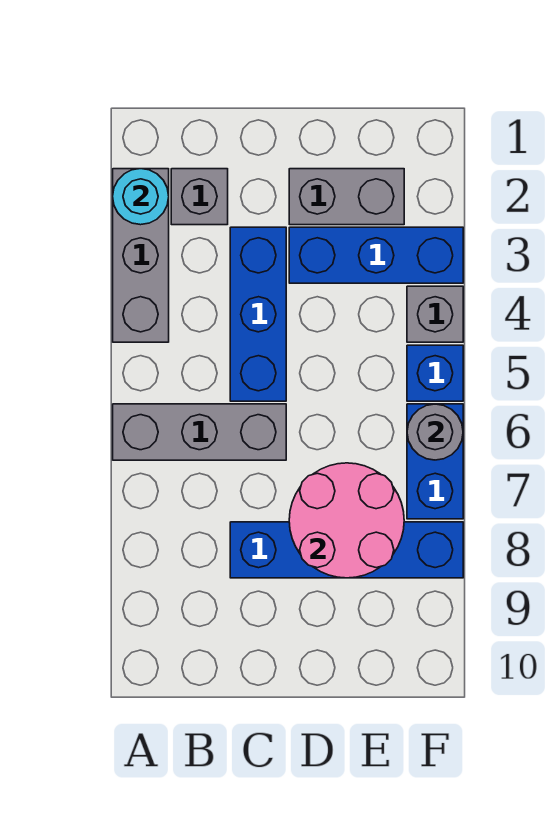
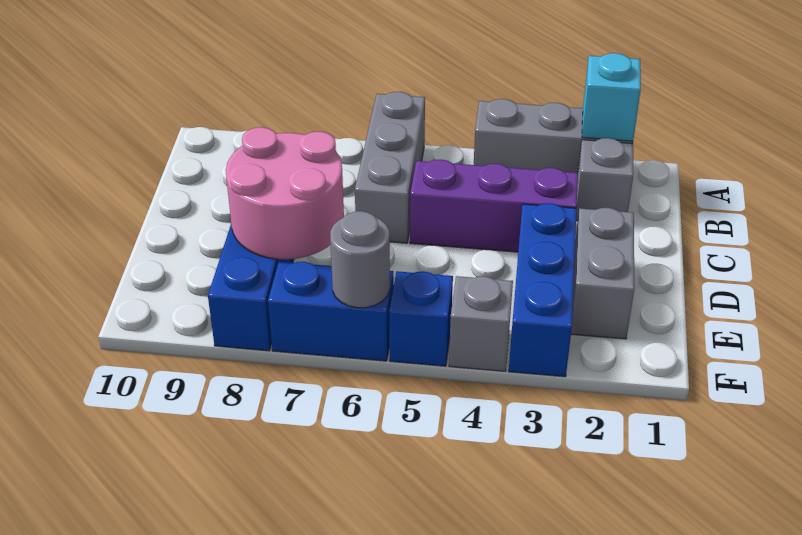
cyan 1x1 round brick [113,169,169,225] -> cyan 1x1 brick [582,53,641,141]
blue 1x3 brick [230,227,286,401] -> purple 1x3 brick [410,160,578,252]

